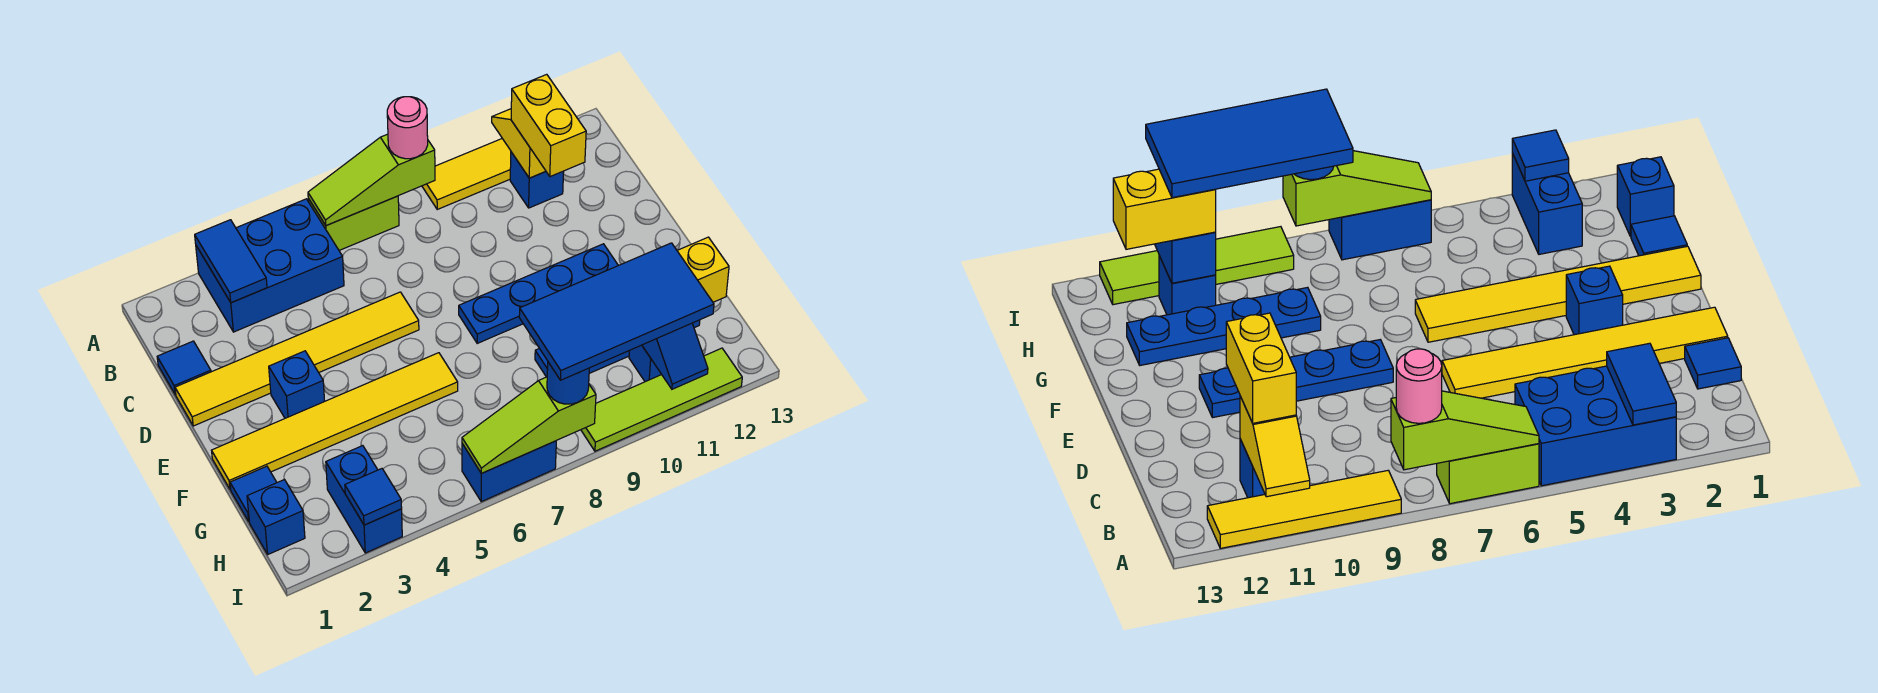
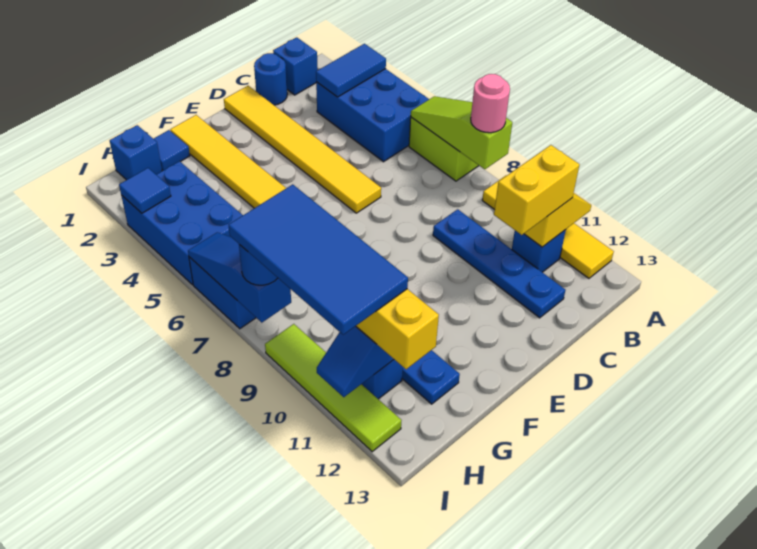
blue 1x1 tile [157,341,211,395] -> blue 1x1 round brick [254,53,287,105]
blue 1x1 brick [269,351,325,418] -> blue 1x1 brick moved to [273,37,318,95]
blue 1x4 plate [459,244,618,343] -> blue 1x4 plate moved to [433,209,565,318]
blue 1x2 brick [326,446,402,553] -> blue 2x3 brick [121,161,243,285]
lime 1x3 slope [462,377,596,473] -> blue 1x3 slope [188,232,291,323]

